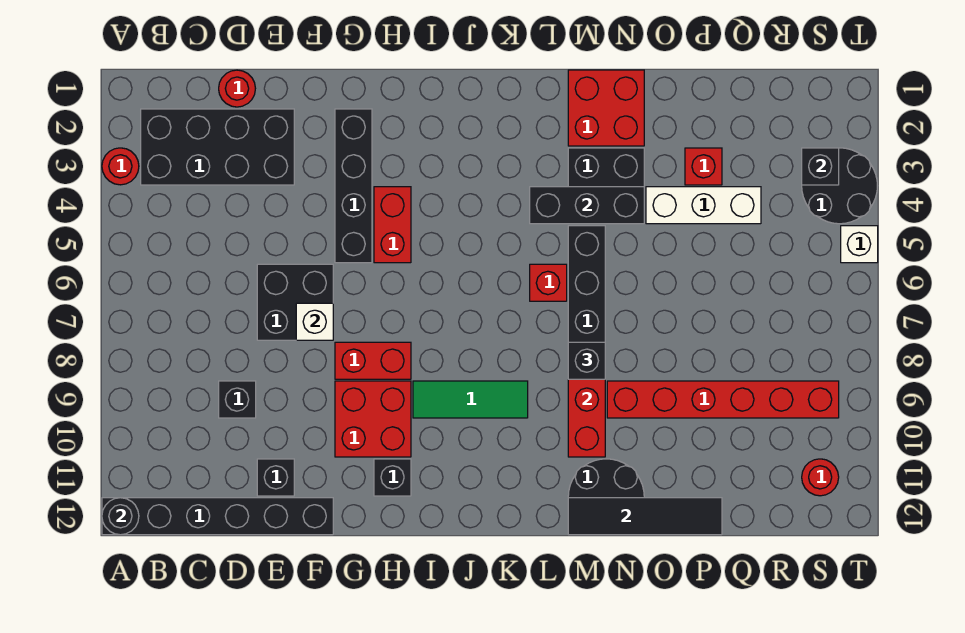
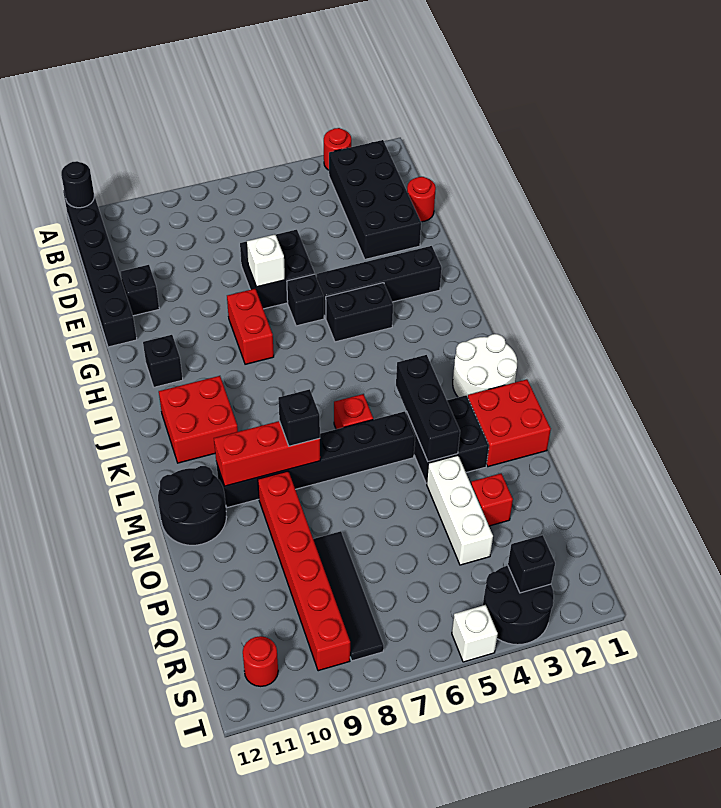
black 1x1 brick [219,381,256,418] -> black 1x1 brick moved to [287,274,324,326]
red 2x2 brick [335,381,411,457] -> red 2x2 brick moved to [159,376,238,463]
red 1x2 brick [374,187,411,263] -> black 1x2 brick [326,283,393,342]
green 1x3 tile [413,381,528,418] -> none
none -> white 2x2 round brick [453,334,517,397]
black 1x4 tile [568,498,722,535] -> black 1x4 tile moved to [313,531,384,661]

